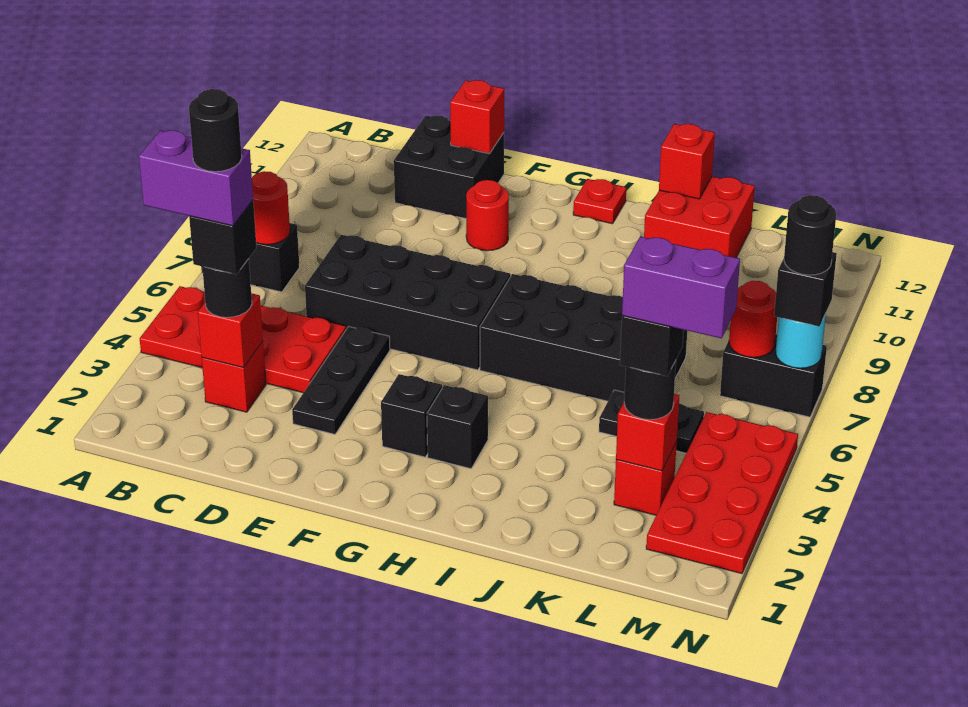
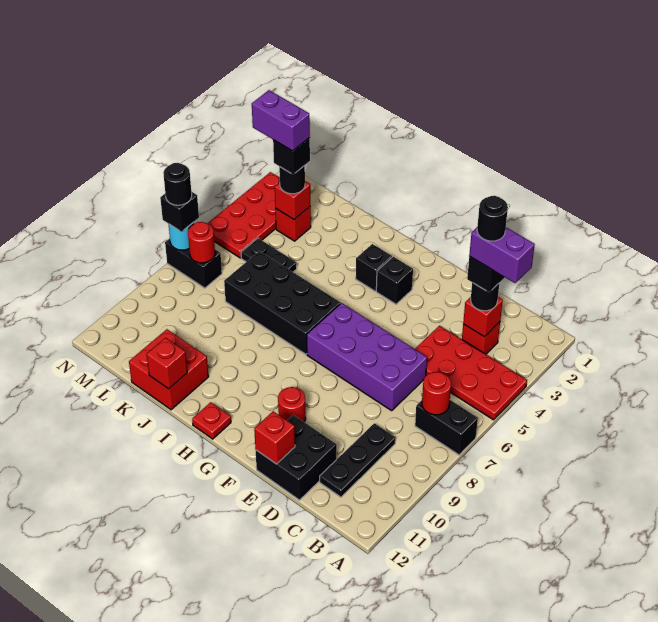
black 2x4 brick [305,235,510,370] -> purple 2x4 brick [307,303,427,411]
black 1x3 plate [292,327,390,434] -> black 1x3 plate moved to [320,423,396,497]

